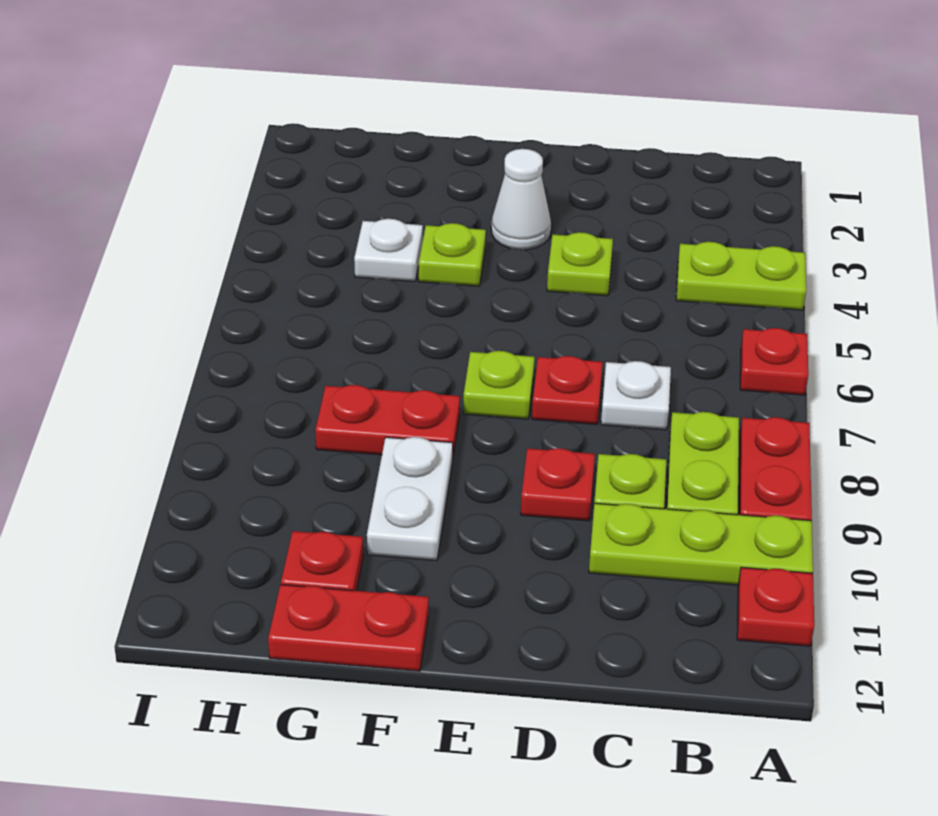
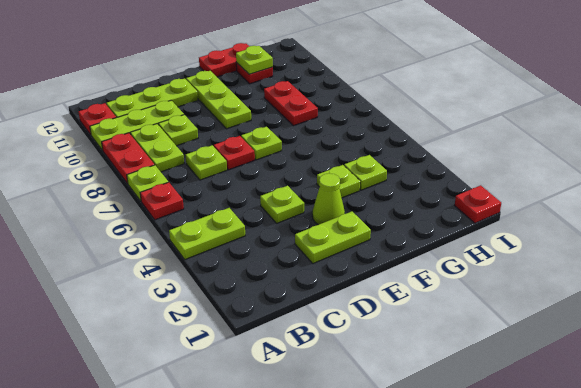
none -> lime 1x1 plate [127,165,168,201]
none -> lime 1x3 plate [106,79,198,118]
white 1x1 plate [601,361,671,430] -> lime 1x1 plate [186,145,227,180]
none -> lime 1x2 plate [295,212,371,264]
red 1x1 plate [521,448,595,521] -> red 1x1 plate moved to [455,185,501,223]
white 1x1 cone [491,149,551,250] -> lime 1x1 cone [312,173,345,225]
none -> lime 1x3 plate [186,71,251,129]
red 1x2 plate [315,385,460,460] -> red 1x2 plate turned to [264,81,318,126]
white 1x2 plate [367,437,453,561] -> none
white 1x1 plate [354,219,423,282] -> lime 1x1 plate [344,155,387,190]
none -> lime 1x1 plate [236,46,273,74]

